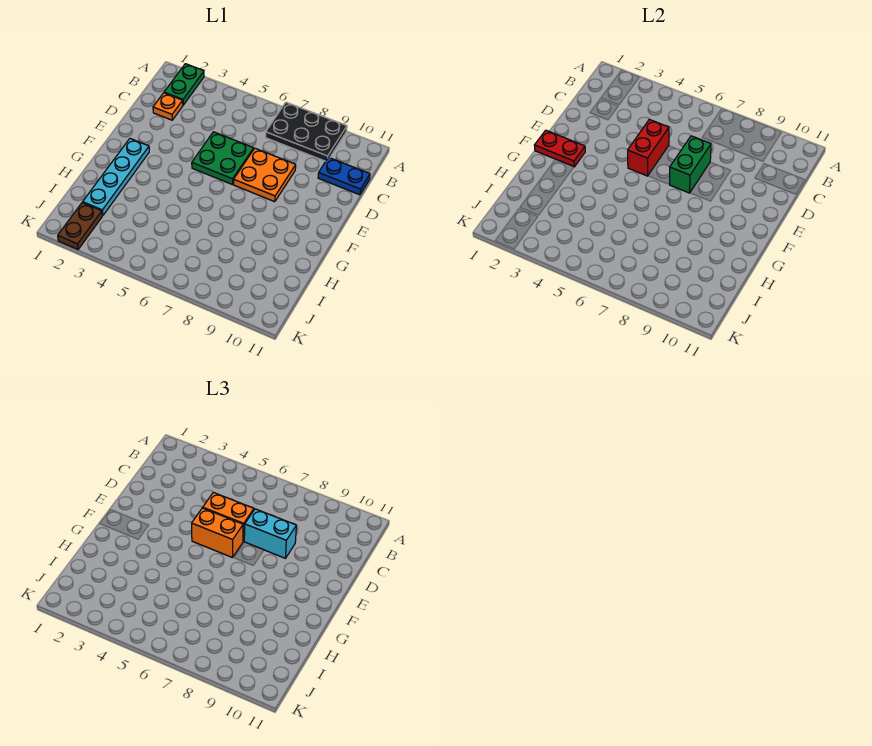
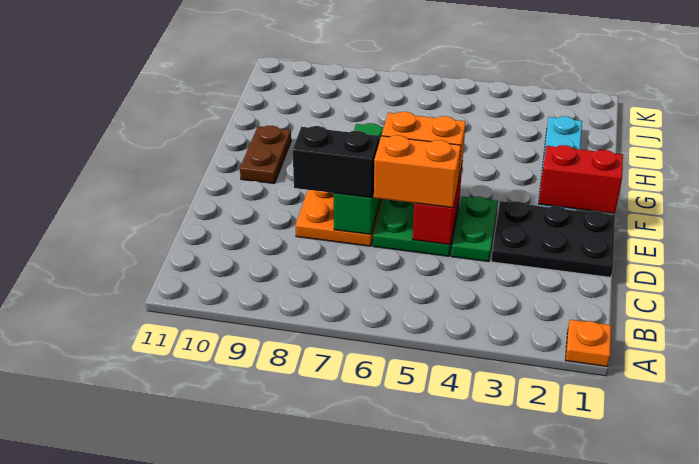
green 1x2 plate [164,64,204,105] -> green 1x2 plate moved to [451,196,498,262]
black 2x3 plate [266,102,347,161] -> black 2x3 plate moved to [491,201,615,277]
orange 1x1 plate [153,93,183,120] -> orange 1x1 plate moved to [566,320,611,367]
blue 1x2 plate [318,157,370,195] -> none
green 1x2 brick [670,136,711,193] -> green 1x3 brick [334,123,384,234]
cyan 1x2 brick [244,509,296,558] -> black 1x2 brick [292,126,379,198]
red 1x2 plate [534,130,585,167] -> red 1x2 brick [539,145,623,213]
brown 1x2 plate [58,202,102,249] -> brown 1x2 plate moved to [240,126,291,184]

